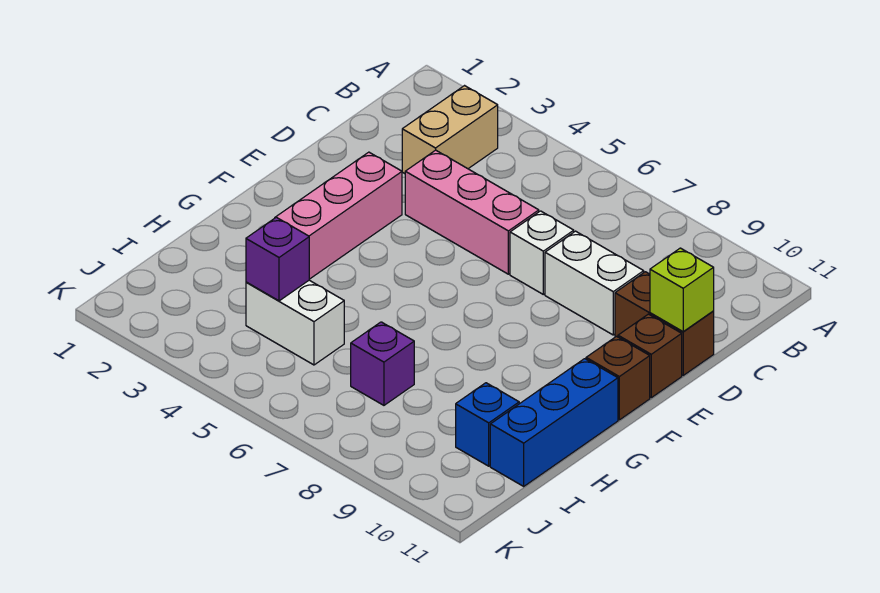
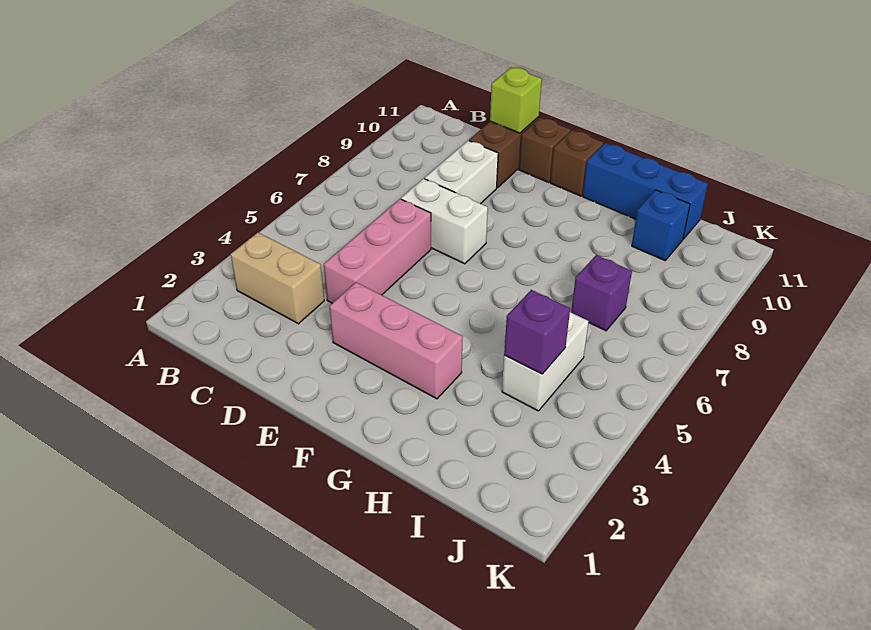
white 1x1 brick [510,211,574,294] -> white 1x2 brick [401,179,488,264]

